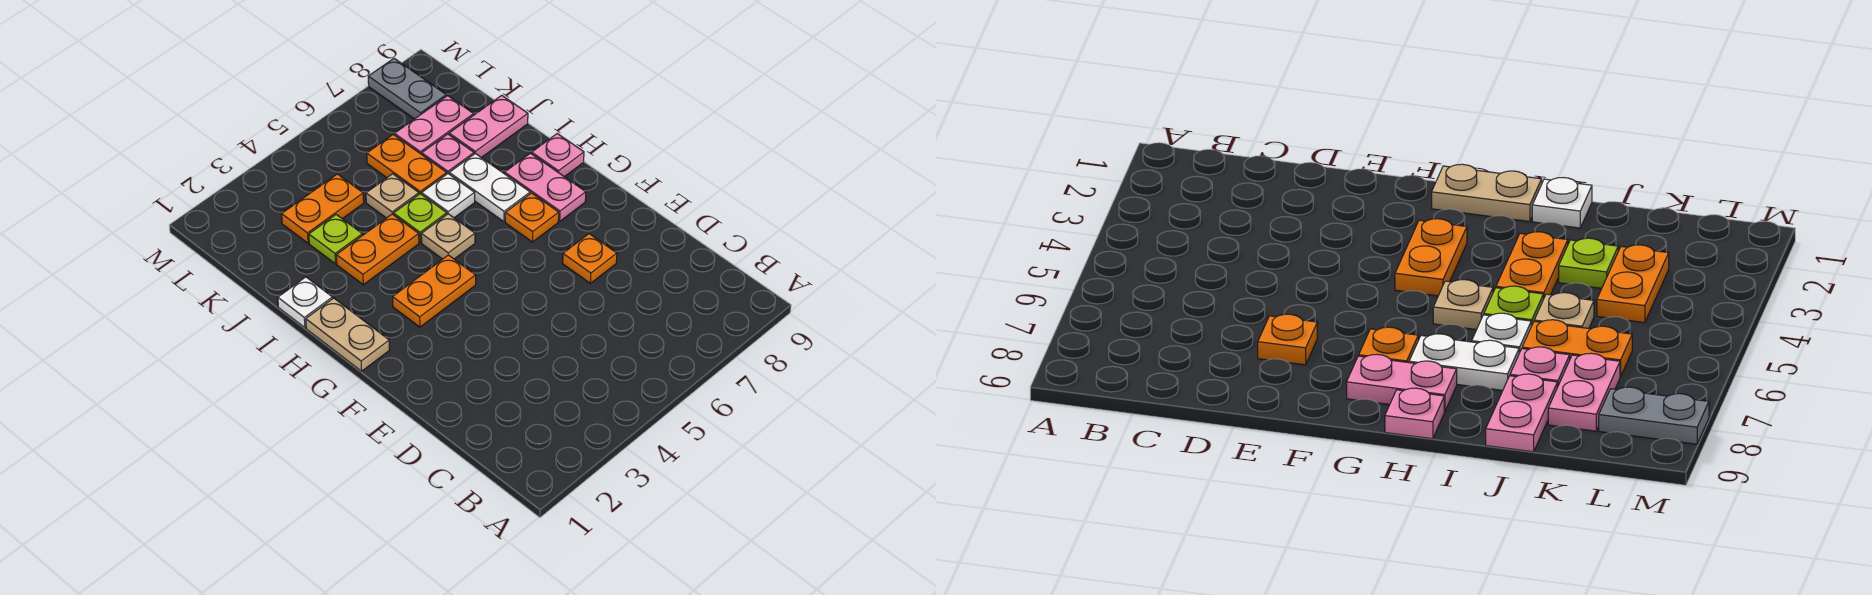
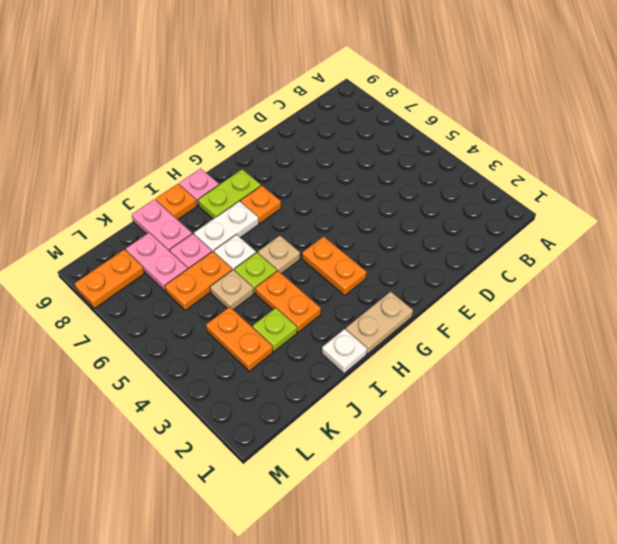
orange 1x1 plate [563,234,617,283] -> orange 1x1 plate moved to [156,184,197,220]
pink 1x2 plate [505,153,586,221] -> lime 1x2 plate [198,169,261,219]
grey 1x2 plate [368,59,446,119] -> orange 1x2 plate [75,249,144,308]

